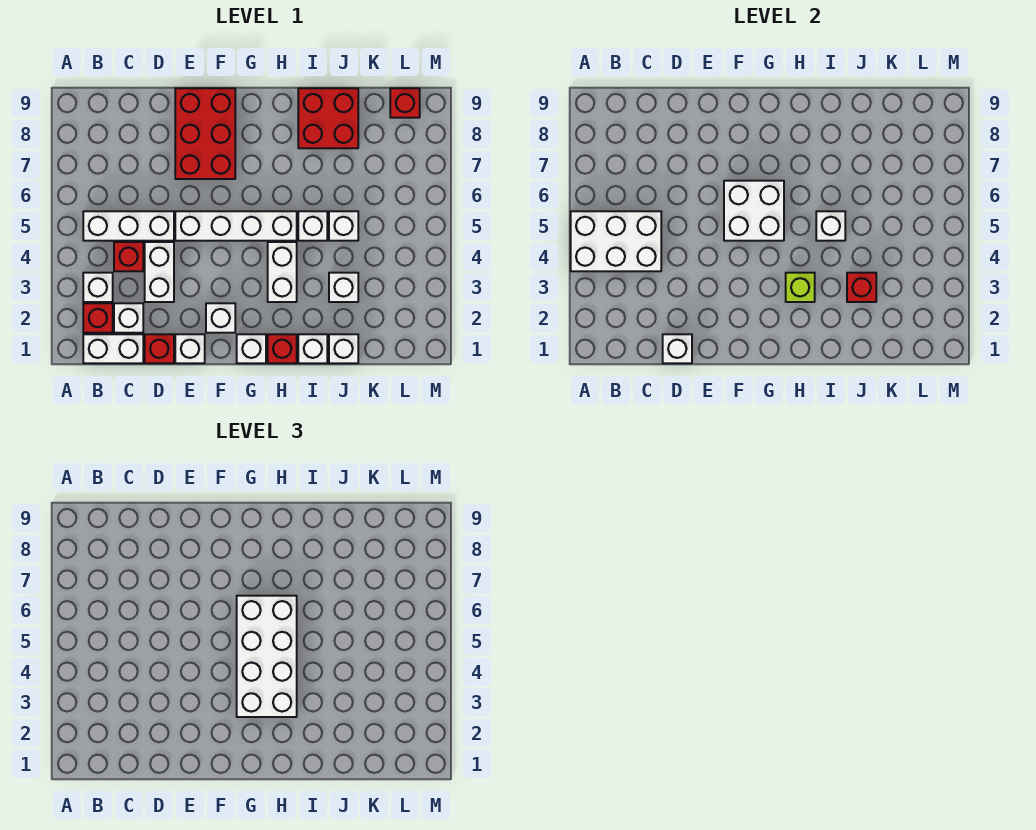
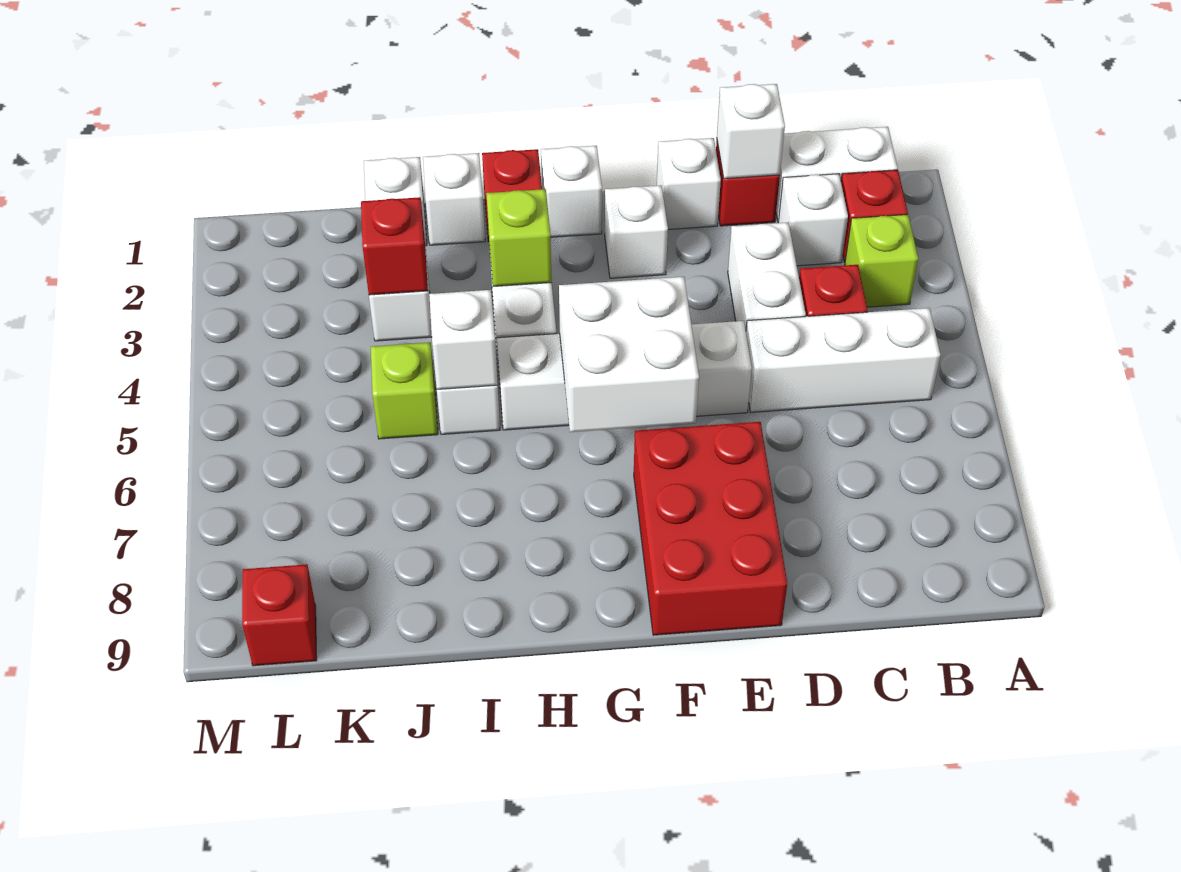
white 2x3 brick [571,211,661,271] -> none
white 1x1 brick [83,273,113,302] -> lime 1x1 brick [845,214,918,307]
white 2x4 brick [237,596,297,717] -> none
red 2x2 brick [298,88,358,148] -> none
white 1x1 brick [329,211,358,241] -> lime 1x1 brick [371,342,438,439]

